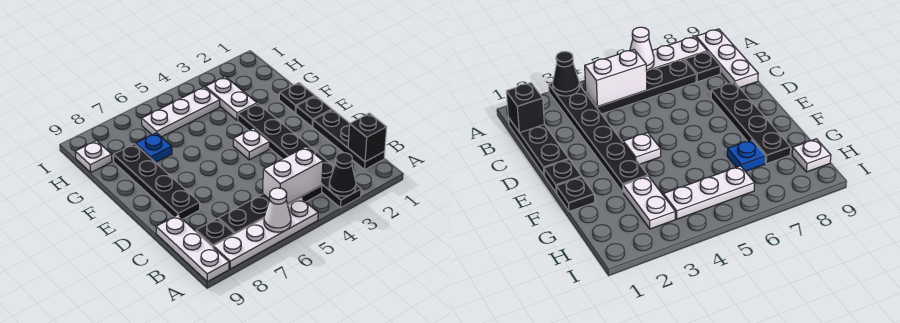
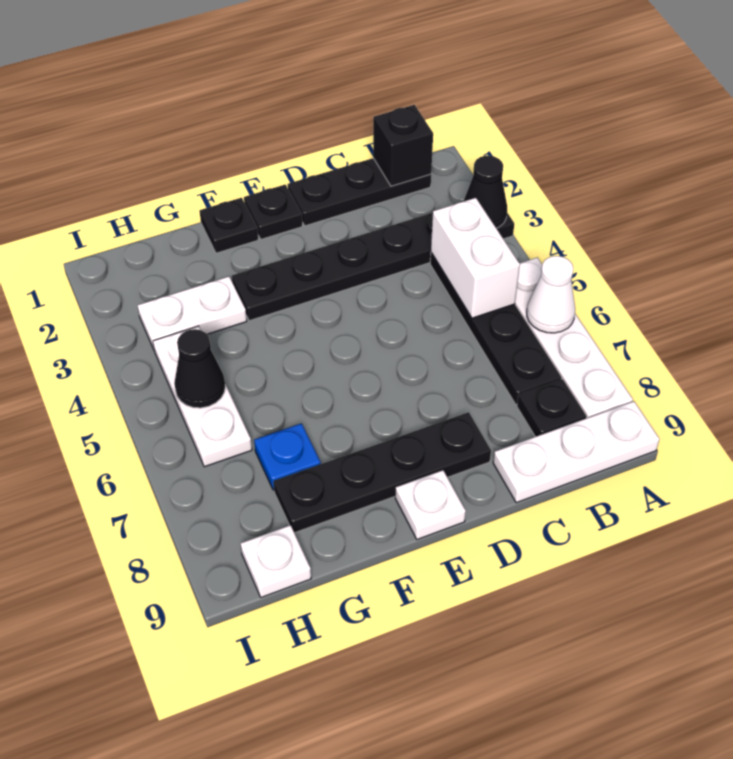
white 1x1 plate [233,128,270,160] -> white 1x1 plate moved to [395,470,466,539]
none -> black 1x1 cone [174,329,225,408]

